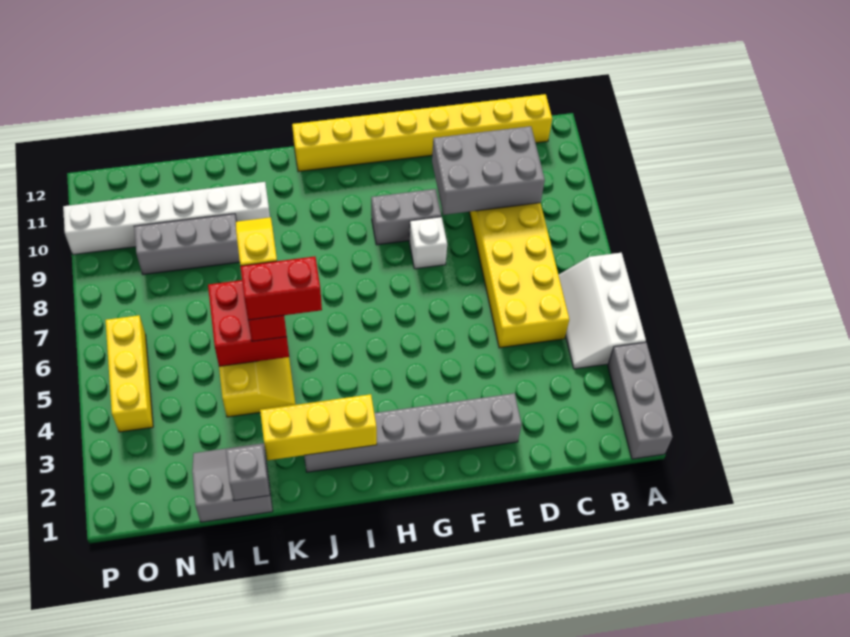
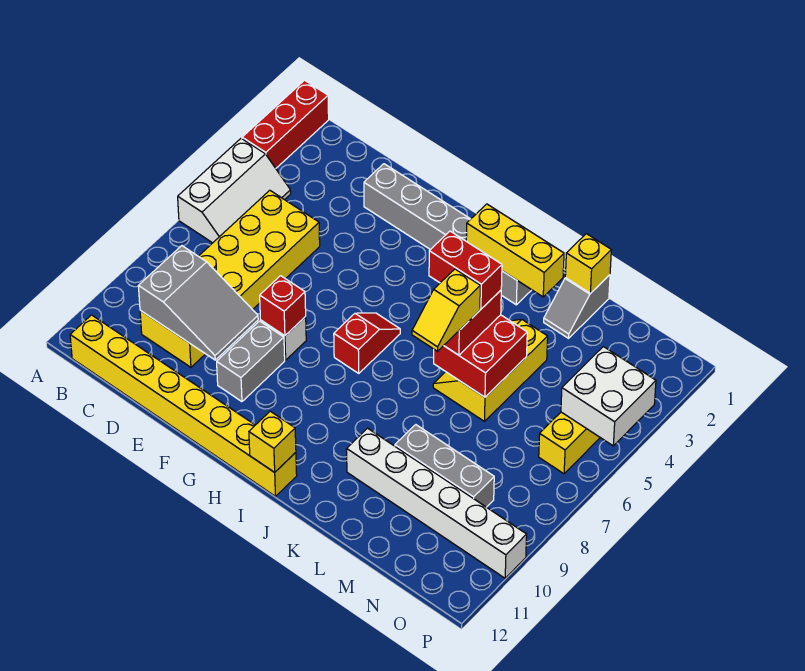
grey 1x3 brick [608,342,673,459] -> red 1x3 brick [242,80,329,168]
grey 2x3 brick [432,126,545,215] -> grey 2x3 slope [138,246,258,360]
none -> red 1x1 brick [260,276,306,336]
grey 1x2 brick [371,189,441,245] -> grey 1x2 brick turned to [217,321,285,402]
none -> red 1x2 slope [334,313,400,373]
none -> yellow 1x1 brick [249,411,296,472]
grey 2x2 slope [192,443,273,522] -> grey 1x2 slope [544,275,610,338]
grey 1x1 brick [226,445,270,501] -> yellow 1x1 brick [565,234,611,294]
none -> white 2x2 brick [561,347,656,446]

